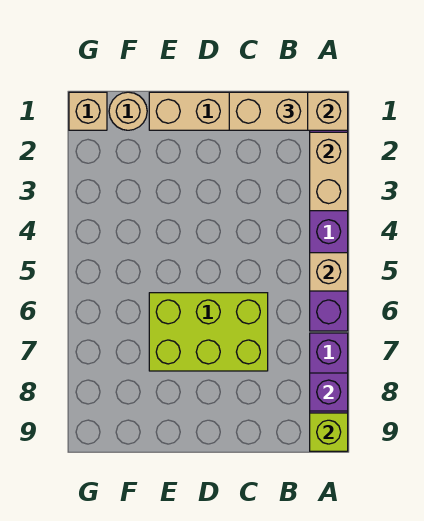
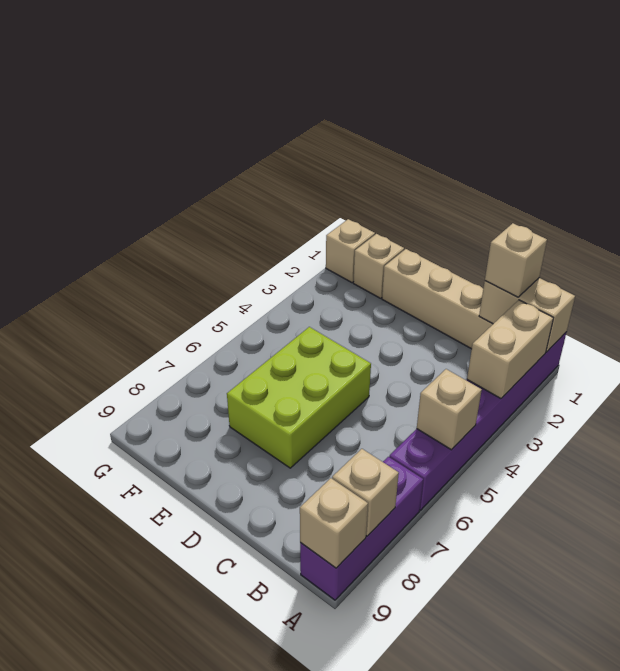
purple 1x1 brick [310,373,348,411] -> tan 1x1 brick [332,449,399,536]
lime 1x1 brick [310,413,348,451] -> tan 1x1 brick [300,478,368,568]
tan 1x2 brick [229,92,308,130] -> tan 1x1 brick [485,223,547,297]
lime 2x3 brick [149,293,268,371] -> lime 2x3 brick turned to [227,327,371,468]
tan 1x1 round brick [109,92,147,130] -> tan 1x1 brick [353,234,404,298]

